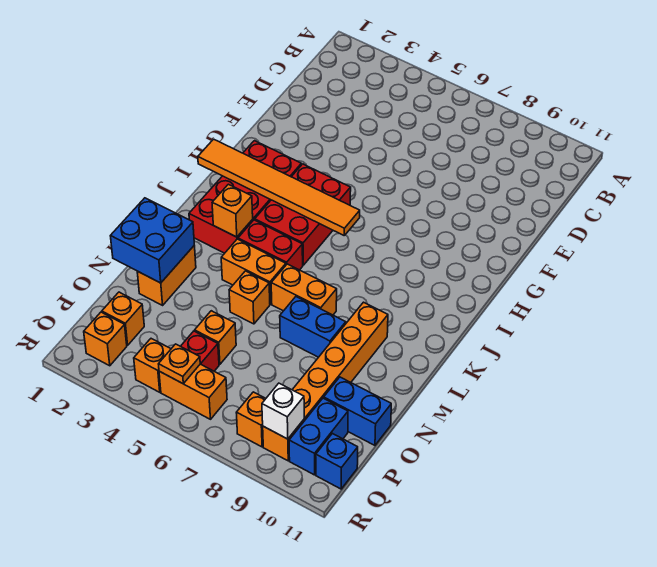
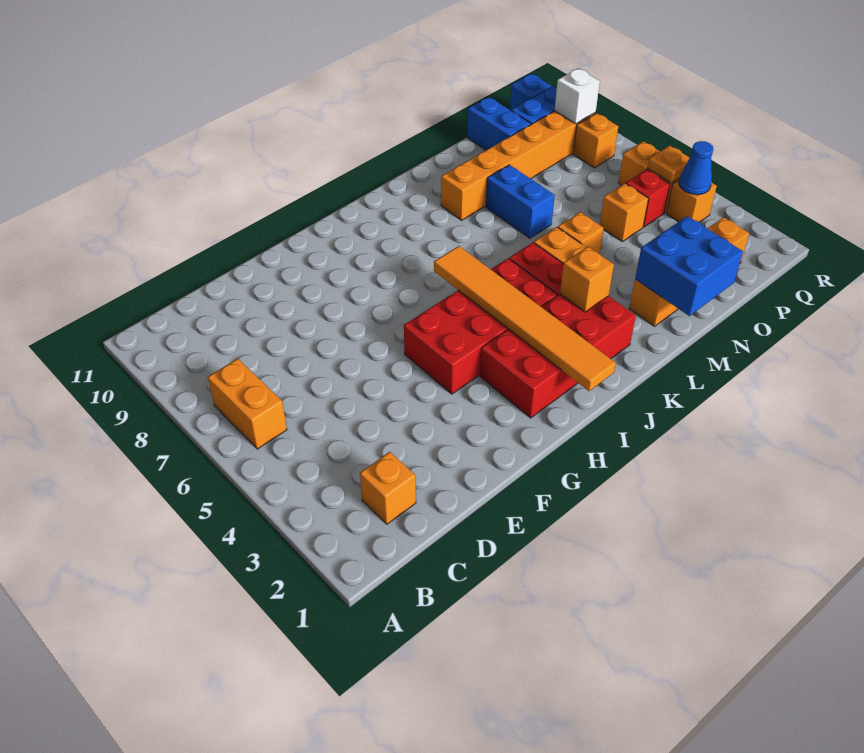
red 2x3 brick [255,164,351,265] -> red 2x4 brick [404,258,557,394]
orange 1x2 brick [271,264,337,315] -> orange 1x2 brick moved to [208,359,287,449]
orange 1x1 brick [84,312,127,366] -> orange 1x1 brick moved to [360,452,416,524]
none -> blue 1x1 cone [679,141,713,195]

